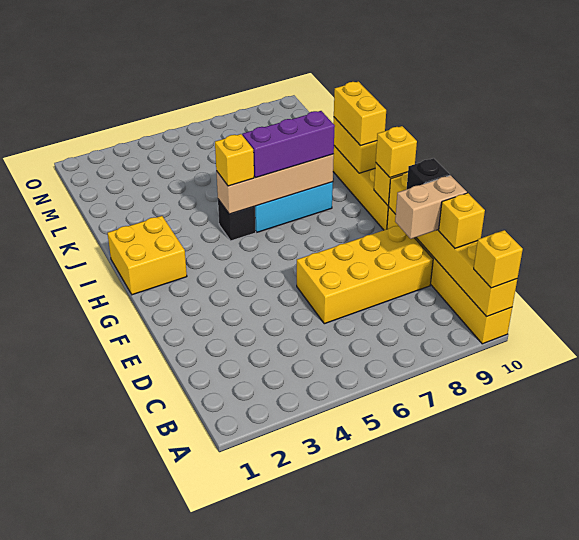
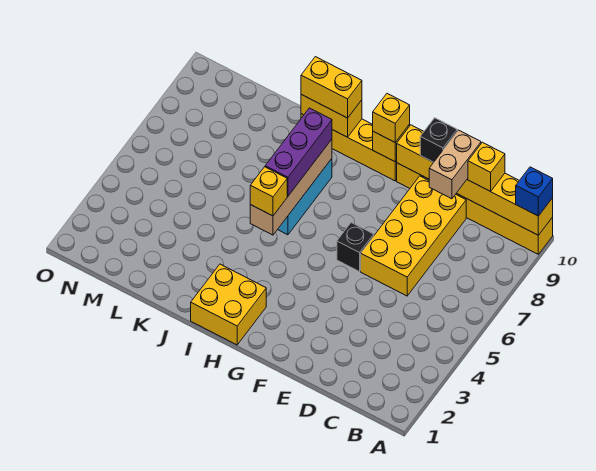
yellow 1x1 brick [474,230,523,288] -> blue 1x1 brick [516,167,553,216]
black 1x1 brick [218,199,256,241] -> black 1x1 brick moved to [337,223,374,272]

